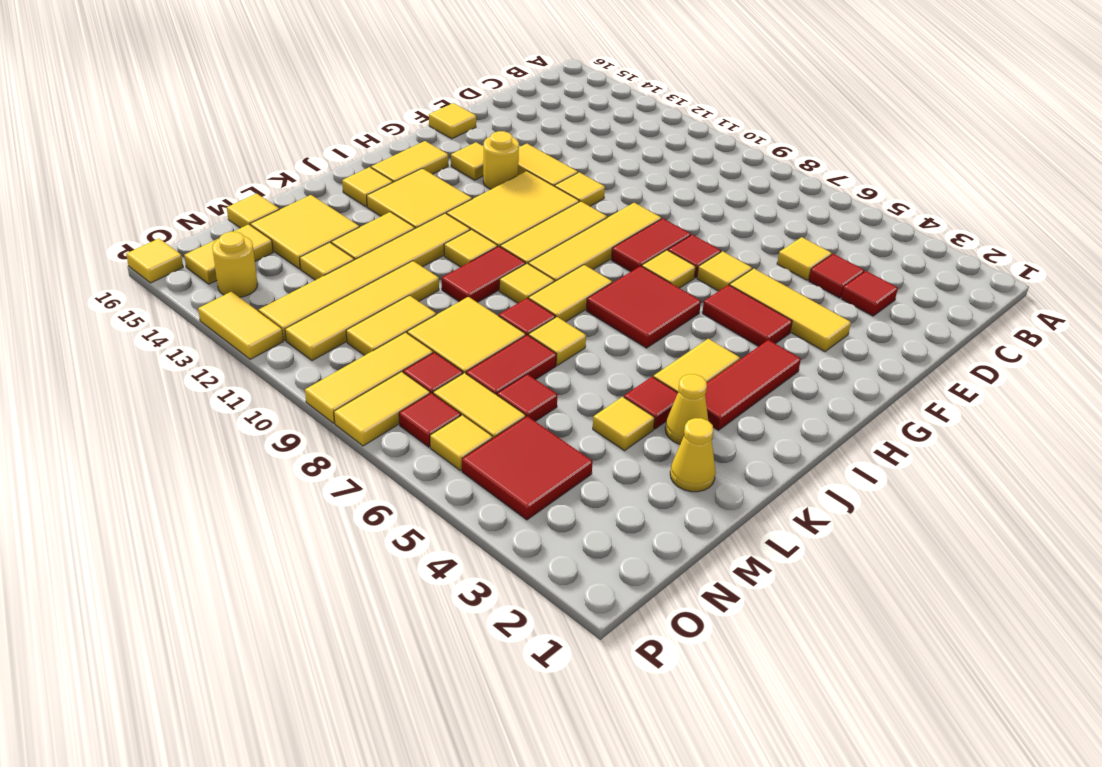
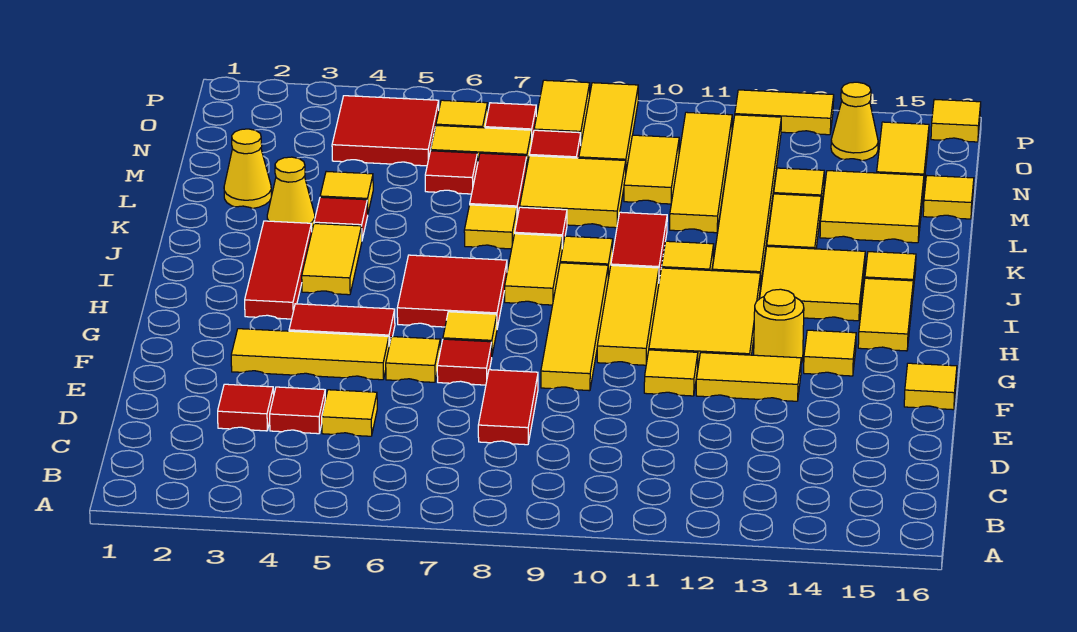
red 1x2 tile [611,219,691,272] -> red 1x2 tile moved to [478,370,538,445]
yellow 1x1 round brick [212,232,258,297] -> yellow 1x1 cone [831,82,878,161]

